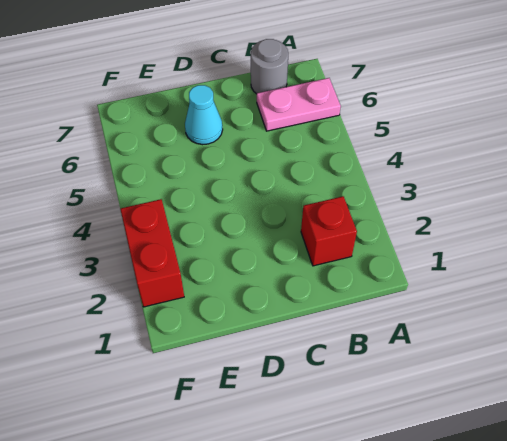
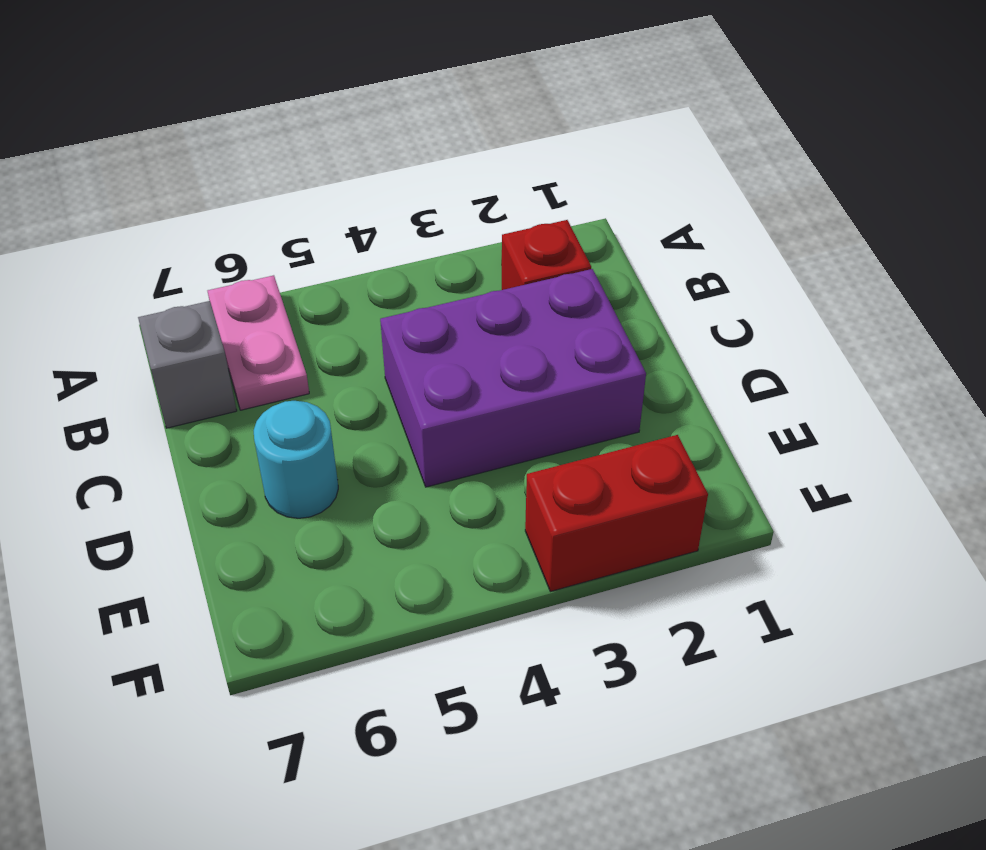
grey 1x1 round brick [251,39,288,94] -> grey 1x1 brick [138,301,237,428]
none -> purple 2x3 brick [380,269,646,487]
cyan 1x1 cone [185,85,223,145] -> cyan 1x1 round brick [254,401,338,518]

